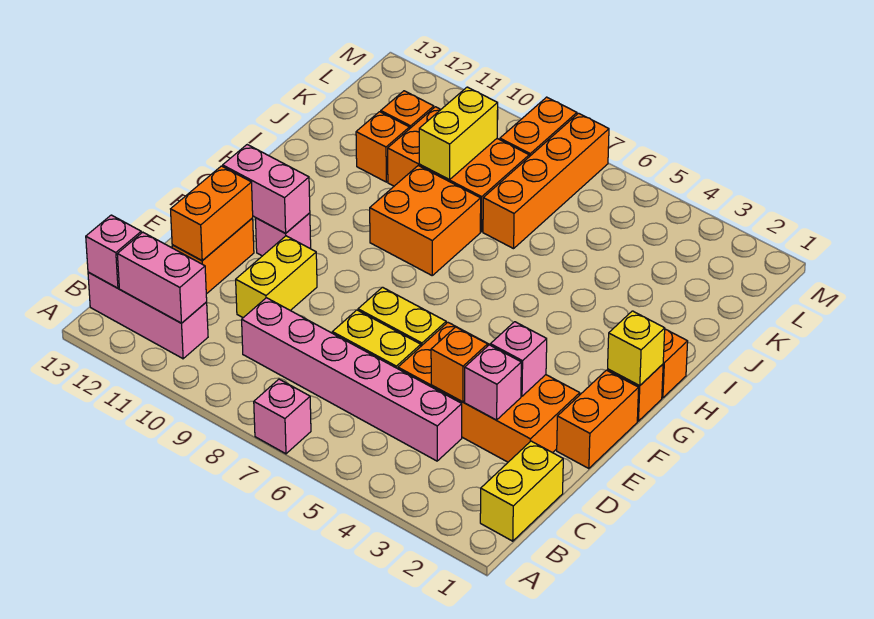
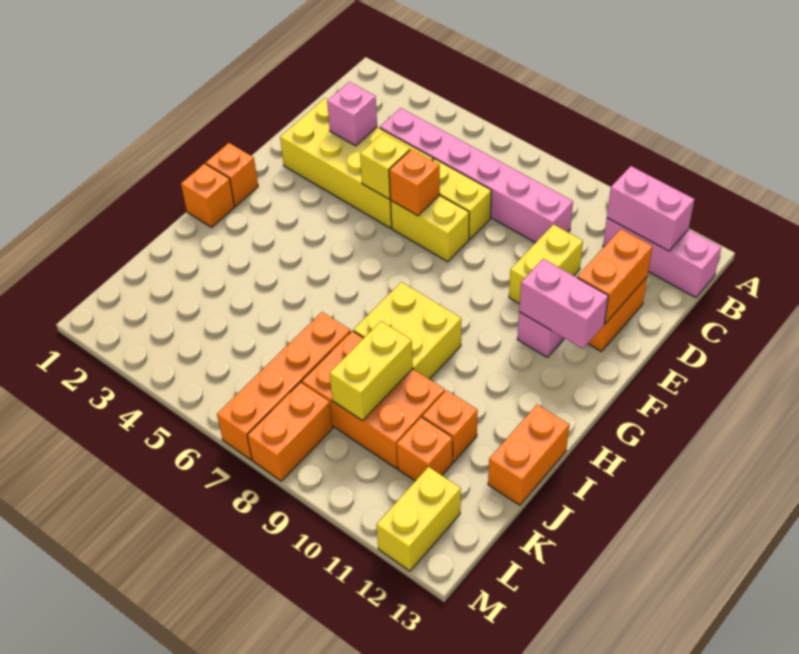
pink 1x1 brick [254,379,311,454] -> none
yellow 1x2 brick [480,441,563,541] -> yellow 1x2 brick moved to [376,467,461,571]
pink 1x1 brick [86,215,141,288] -> none
orange 2x4 brick [398,322,580,462] -> yellow 2x4 brick [280,98,433,228]
orange 1x1 brick [431,327,488,402] -> orange 1x1 brick moved to [389,149,440,216]
orange 1x2 brick [557,370,639,469] -> orange 1x2 brick moved to [488,405,569,505]
pink 1x1 brick [490,322,547,396] -> none
yellow 1x1 brick [608,311,665,386] -> yellow 1x1 brick moved to [360,133,410,199]
orange 2x2 brick [370,166,481,275] -> yellow 2x2 brick [353,282,461,379]

